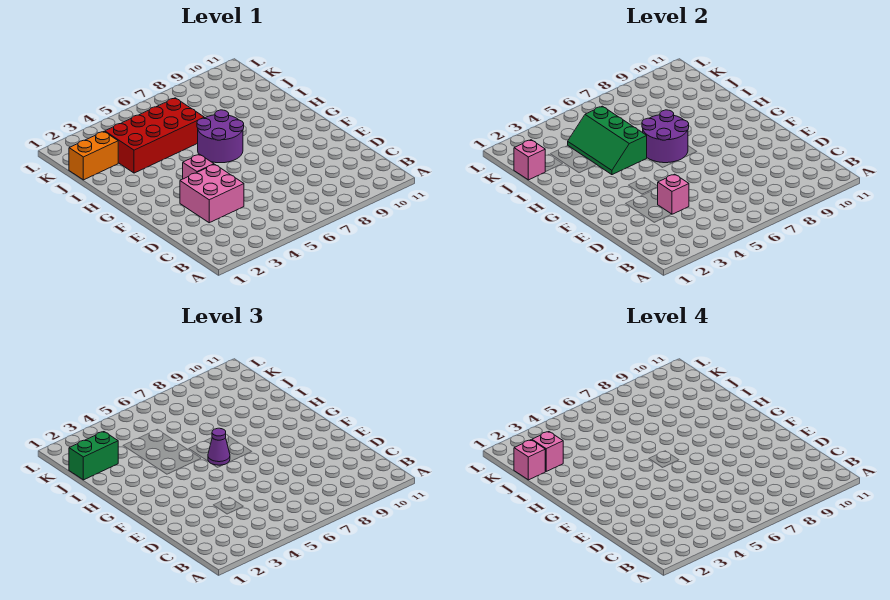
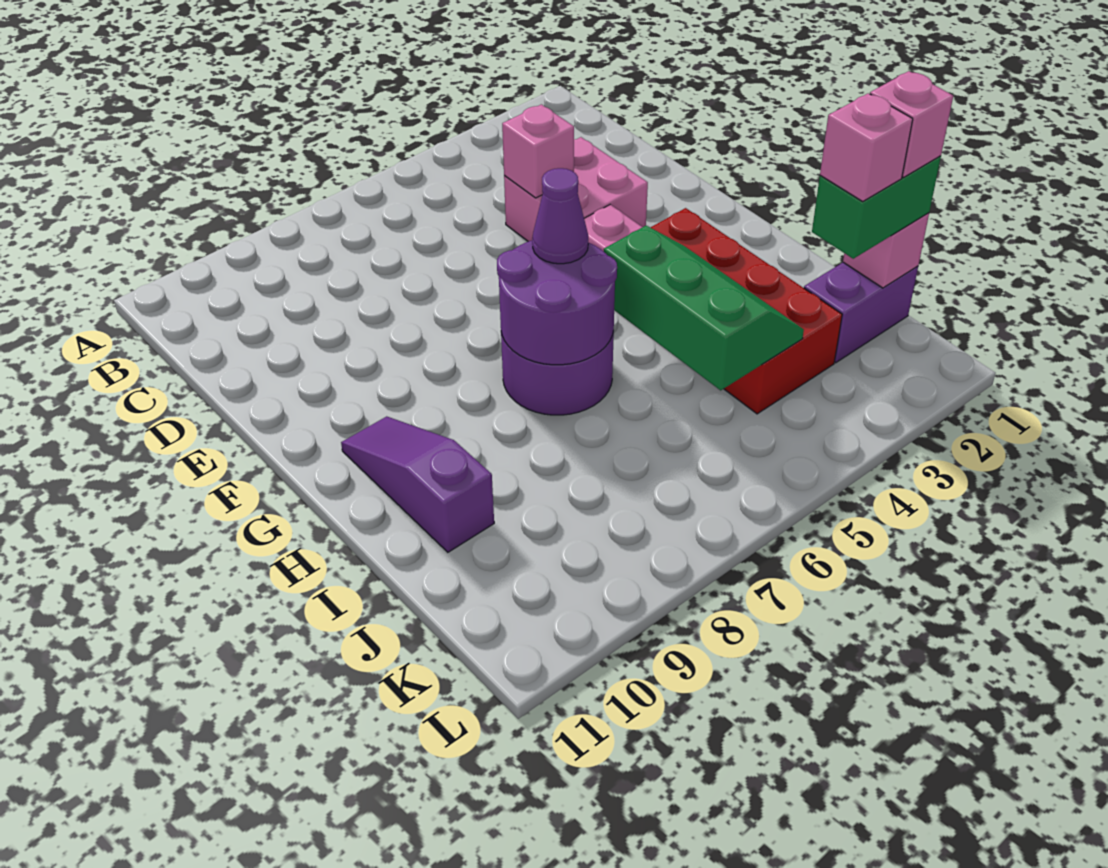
none -> purple 1x3 slope [341,416,494,552]
red 2x4 brick [105,98,205,173] -> red 2x4 brick turned to [650,208,842,414]
orange 1x2 brick [69,132,118,180] -> purple 1x2 brick [804,262,918,363]

